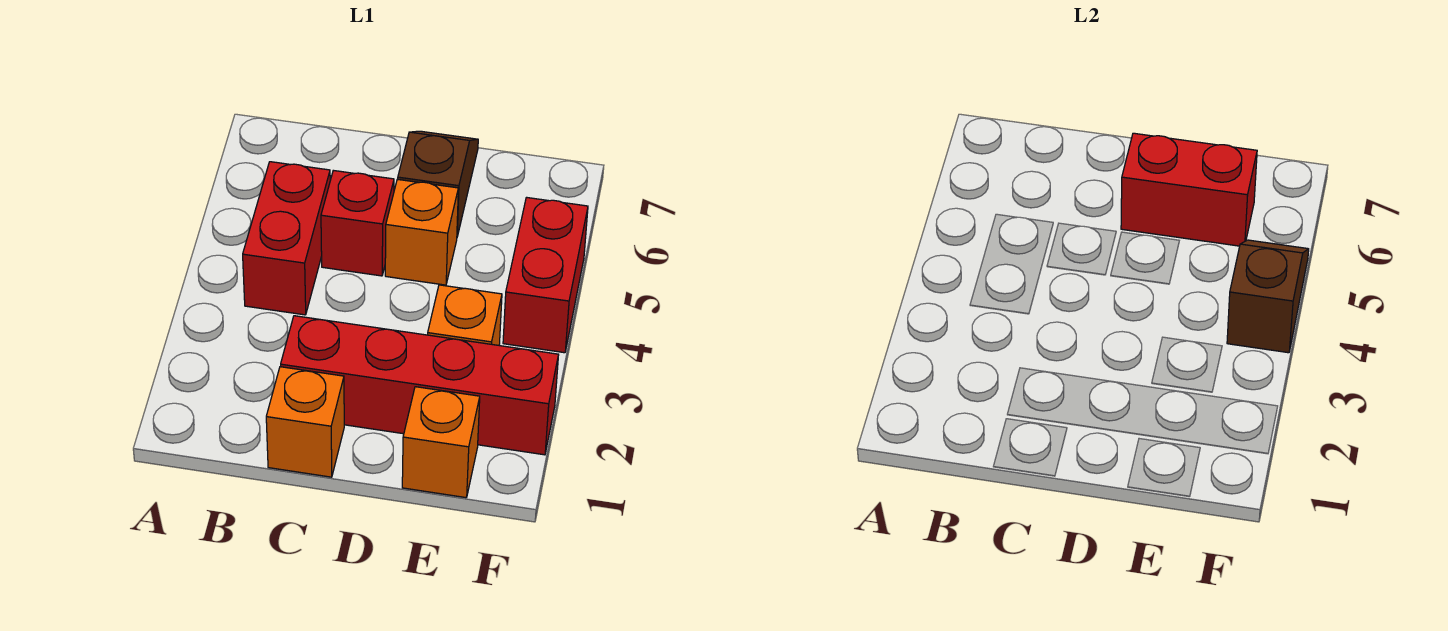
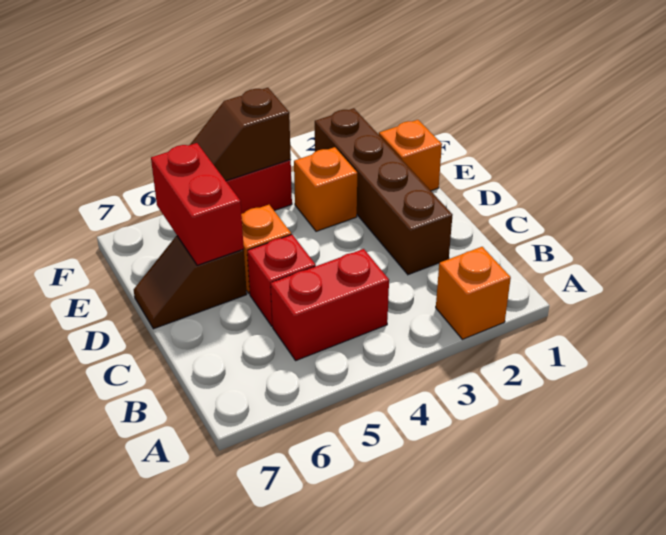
orange 1x1 brick [266,367,344,477] -> orange 1x1 brick moved to [436,247,511,339]
red 1x4 brick [281,316,559,455] -> brown 1x4 brick [315,108,452,275]

